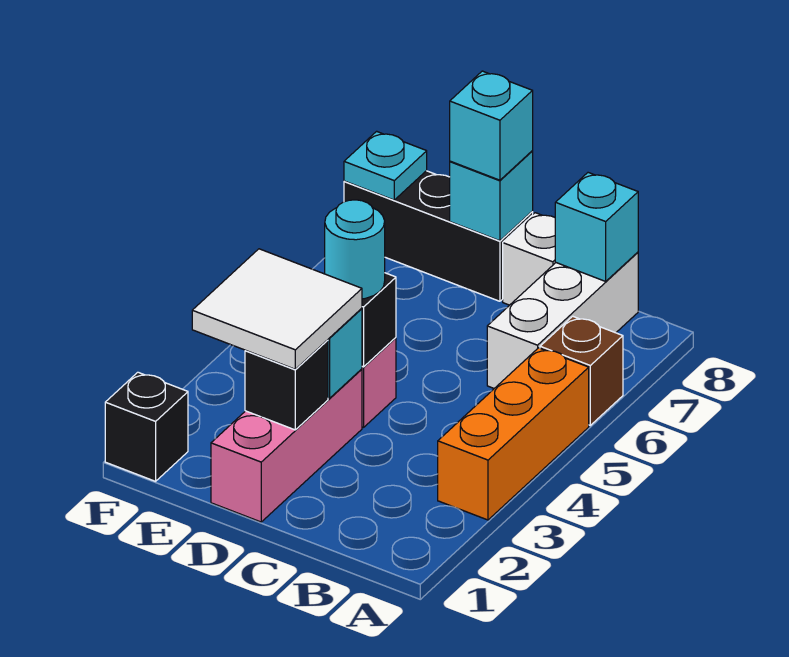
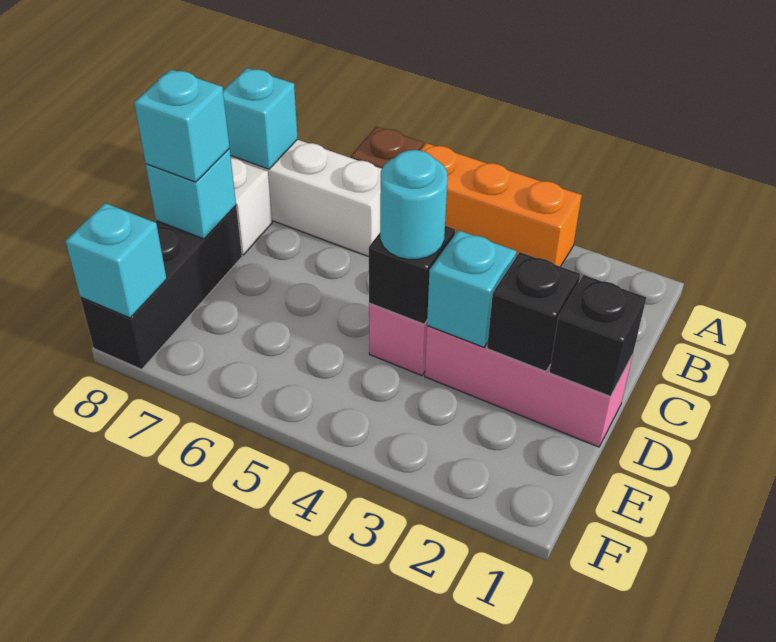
white 2x2 tile [192,249,362,369] -> none
black 1x1 brick [105,372,188,481] -> black 1x1 brick moved to [549,275,646,396]
cyan 1x1 plate [344,131,427,200] -> cyan 1x1 brick [66,203,167,318]

